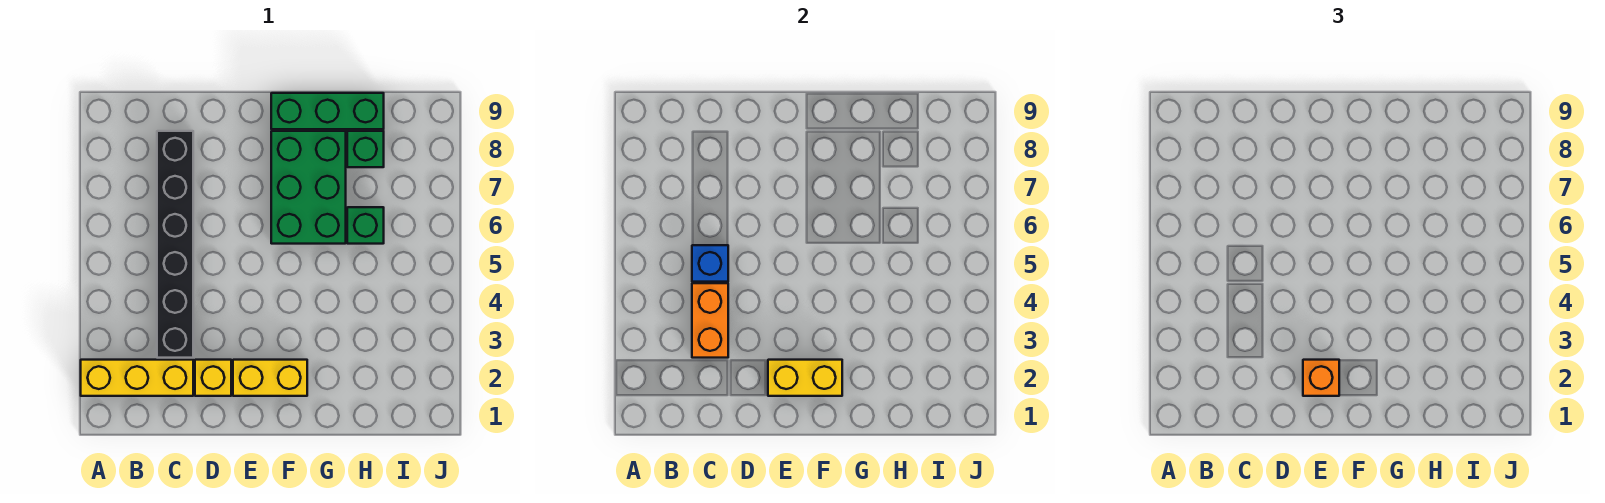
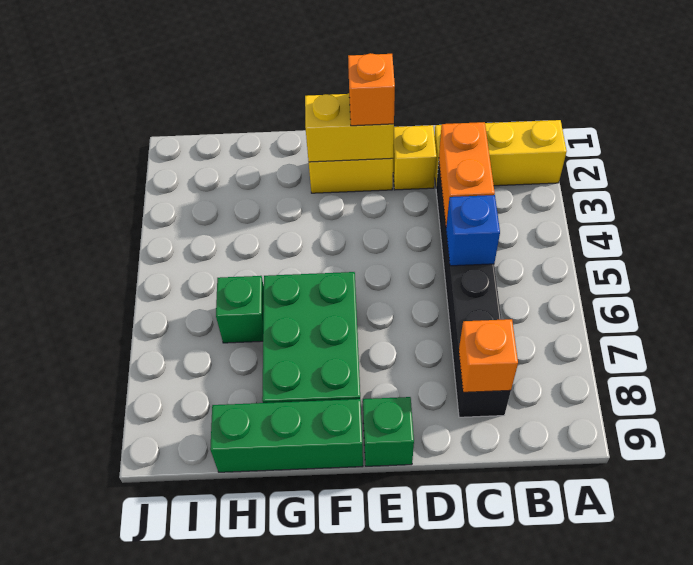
none -> orange 1x1 brick [459,319,518,392]
green 1x1 brick [347,131,384,167] -> green 1x1 brick moved to [363,397,414,466]

